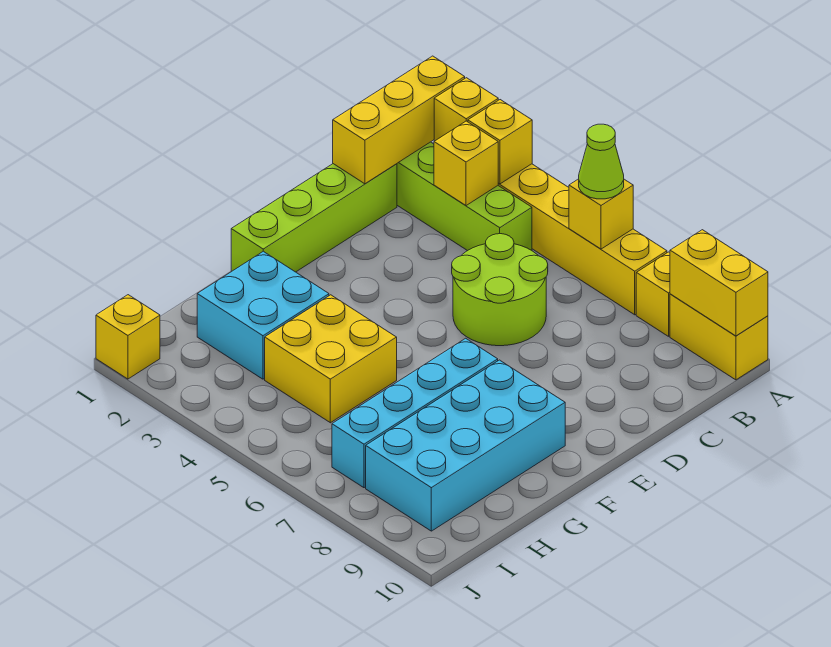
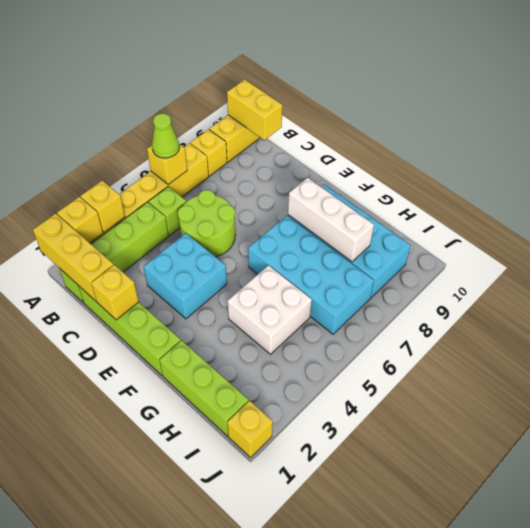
yellow 1x2 brick [670,230,768,336] -> yellow 1x2 brick turned to [227,79,282,140]
yellow 1x1 brick [434,121,498,206] -> yellow 1x1 brick moved to [91,265,139,320]
none -> lime 1x1 brick [149,187,186,236]
cyan 1x4 brick [332,338,498,488] -> cyan 2x4 brick [248,216,374,334]
none -> white 1x3 brick [288,178,374,262]
none -> lime 1x3 brick [159,340,249,436]
cyan 2x2 brick [197,251,329,379] -> cyan 2x2 brick moved to [144,233,227,319]
yellow 2x2 brick [265,295,397,423] -> white 2x2 brick [228,265,312,354]

